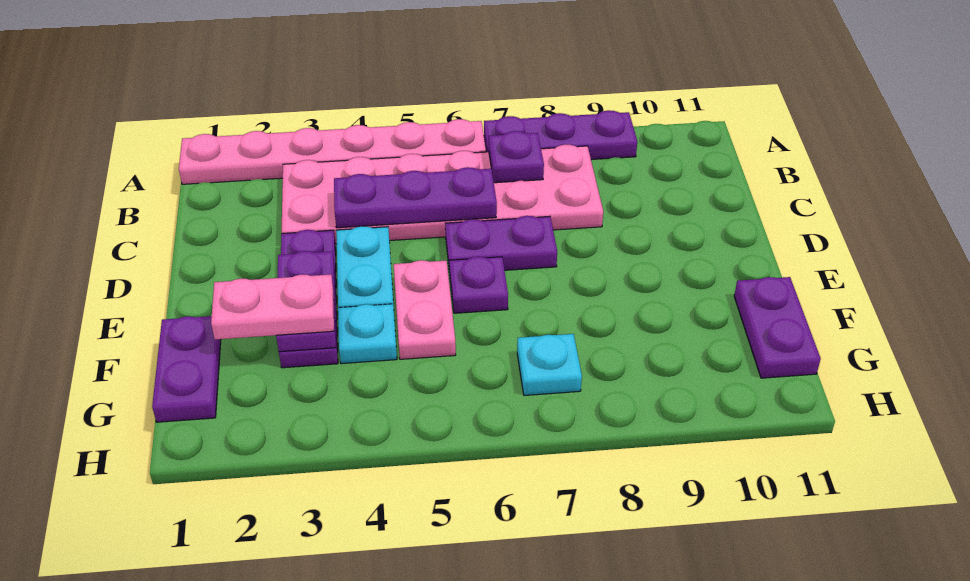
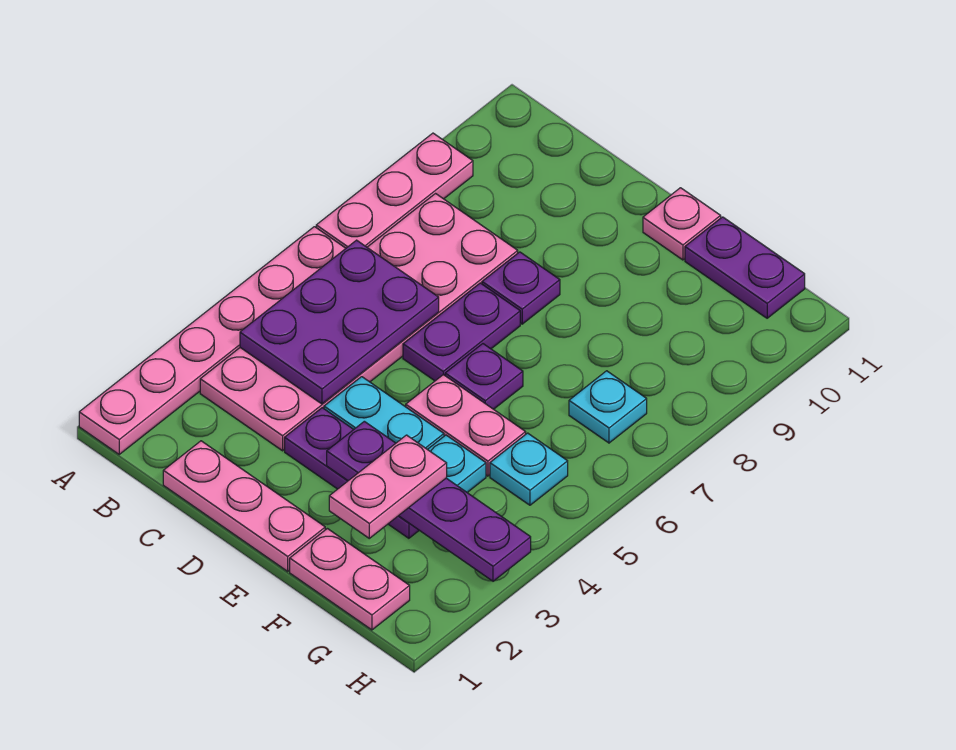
purple 1x3 plate [484,110,637,160] -> pink 1x3 plate [316,133,473,248]
purple 1x1 plate [489,131,544,183] -> purple 1x1 plate moved to [482,252,560,324]
none -> pink 1x3 plate [163,441,325,571]
purple 1x3 plate [334,167,497,228] -> purple 2x3 plate [240,240,439,404]
purple 1x2 plate [276,251,336,352] -> purple 1x4 plate [327,421,531,581]
none -> pink 1x1 plate [643,188,721,260]
purple 1x2 plate [152,316,221,422] -> pink 1x2 plate [290,529,410,630]
none -> cyan 1x1 plate [490,433,568,505]

